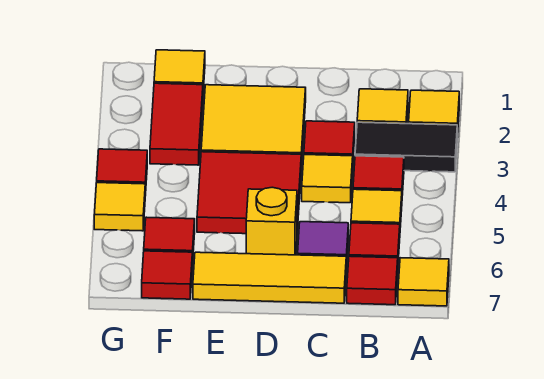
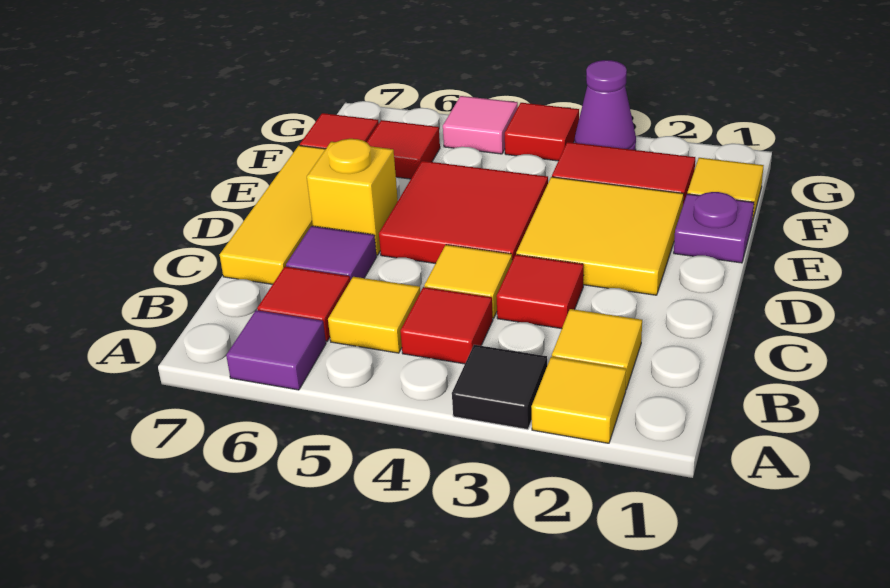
black 1x2 tile [355,122,457,172] -> black 1x1 tile [452,345,547,429]
none -> purple 1x1 tile [226,310,326,390]
yellow 1x1 tile [398,258,449,306] -> none
red 1x1 tile [347,256,398,305] -> none
none -> purple 1x1 plate [674,192,754,263]
none -> purple 1x1 cone [574,60,636,150]
yellow 1x1 tile [94,183,145,231] -> pink 1x1 tile [443,96,518,154]

